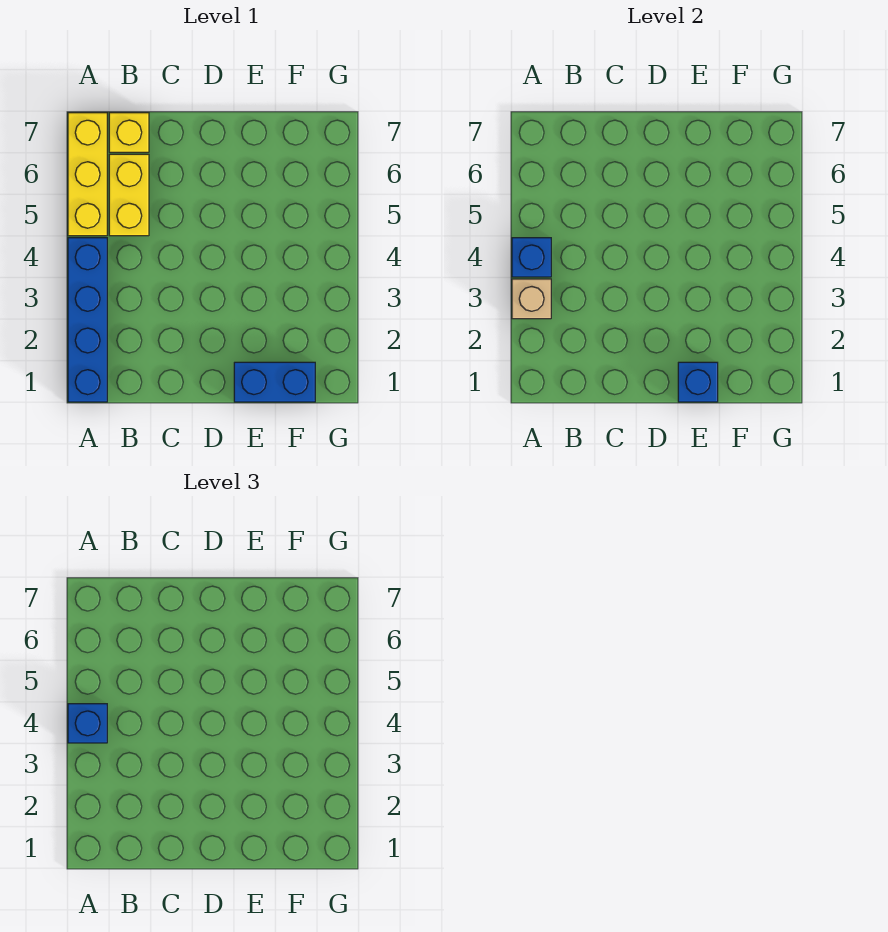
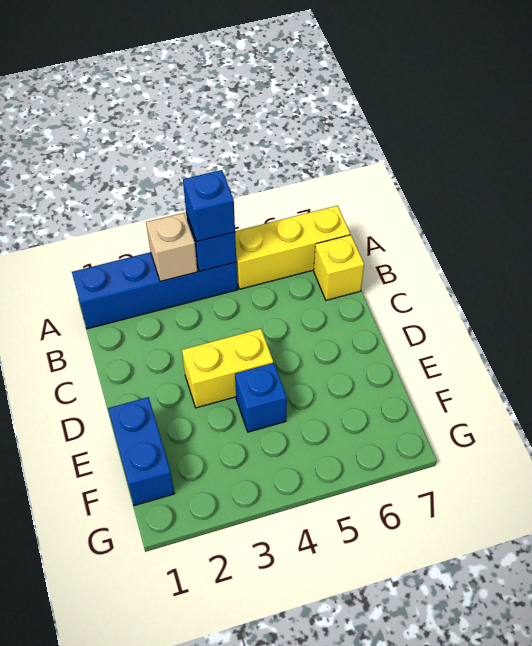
yellow 1x2 brick [109,154,149,236] -> yellow 1x2 brick moved to [182,329,273,408]
blue 1x1 brick [678,362,718,402] -> blue 1x1 brick moved to [235,363,287,432]

